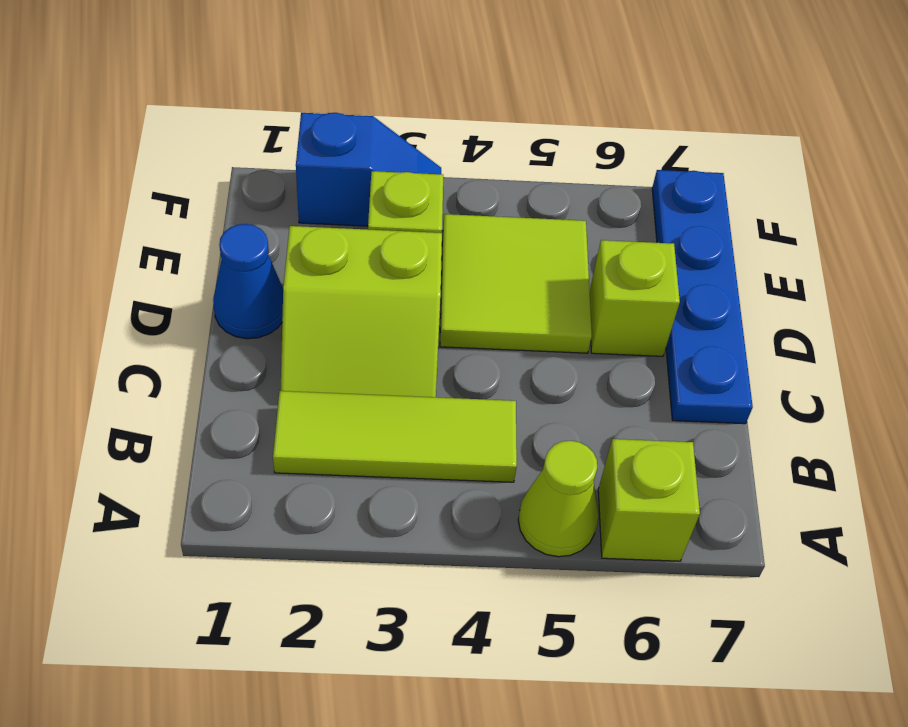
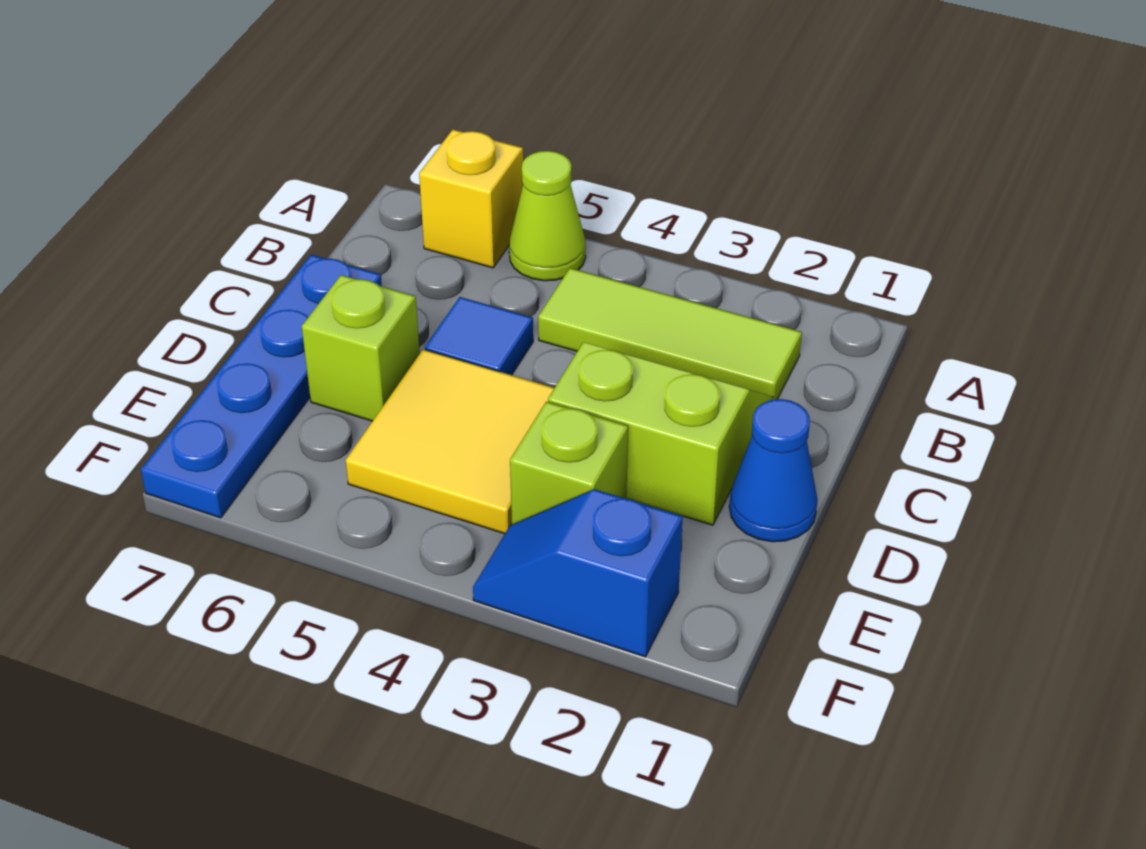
lime 1x1 brick [598,439,700,561] -> yellow 1x1 brick [419,130,523,268]
none -> blue 1x1 tile [425,297,533,375]
lime 2x2 tile [440,214,592,353] -> yellow 2x2 tile [346,349,554,534]

